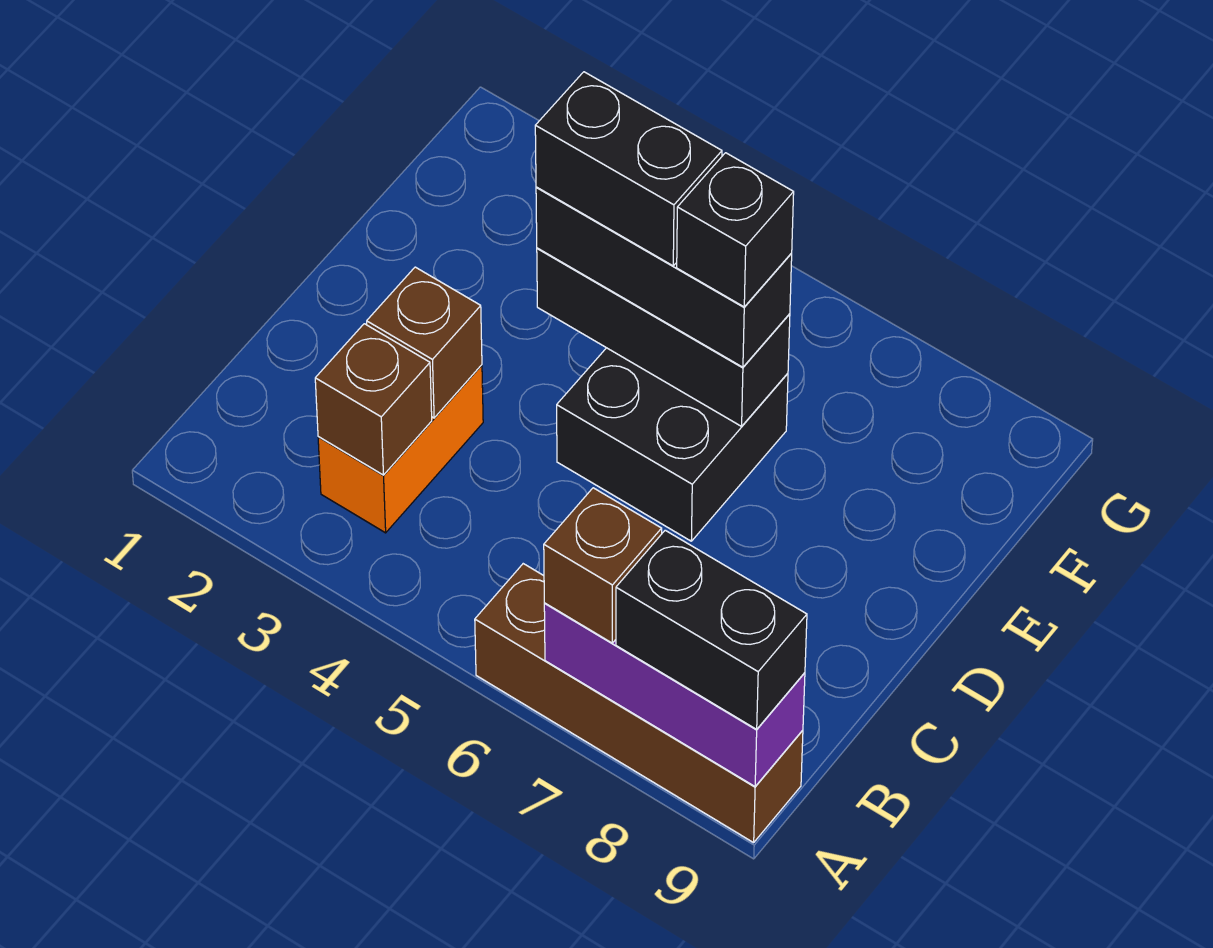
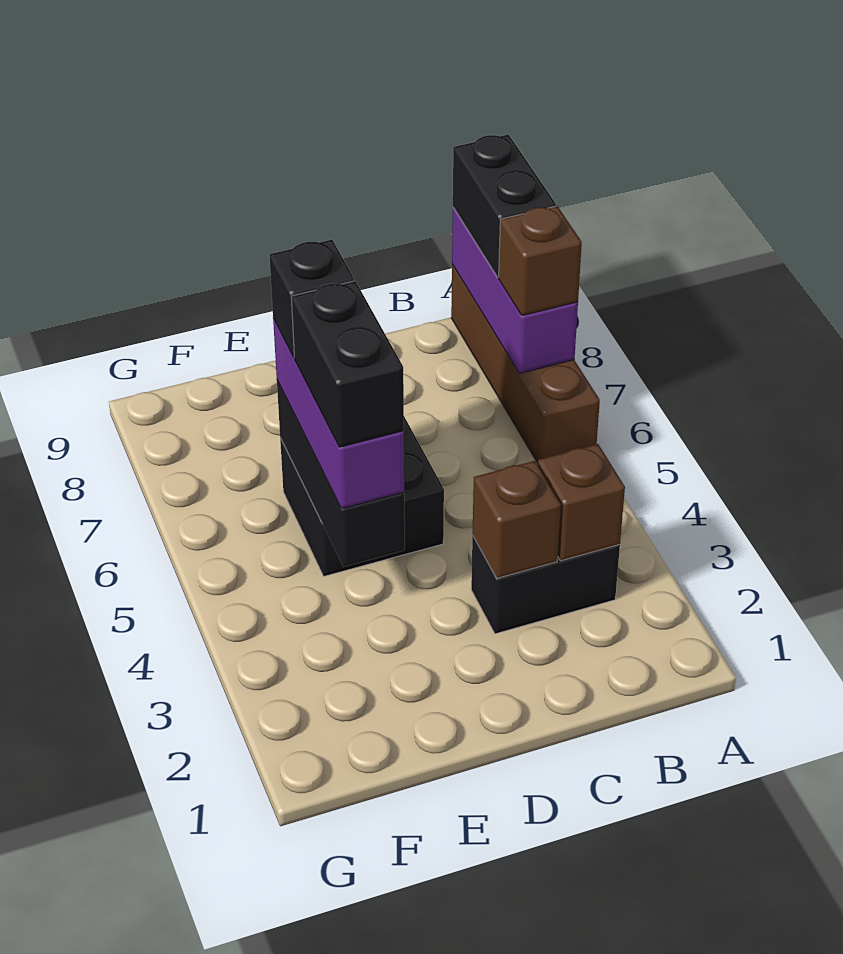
orange 1x2 brick [318,365,483,533] -> black 1x2 brick [471,535,620,634]
black 1x3 brick [536,187,792,367] -> purple 1x3 brick [273,319,404,509]

